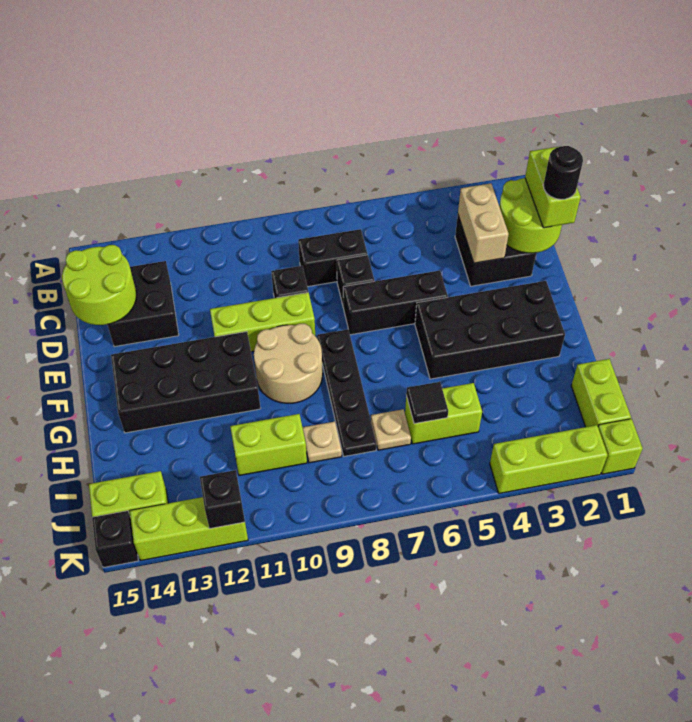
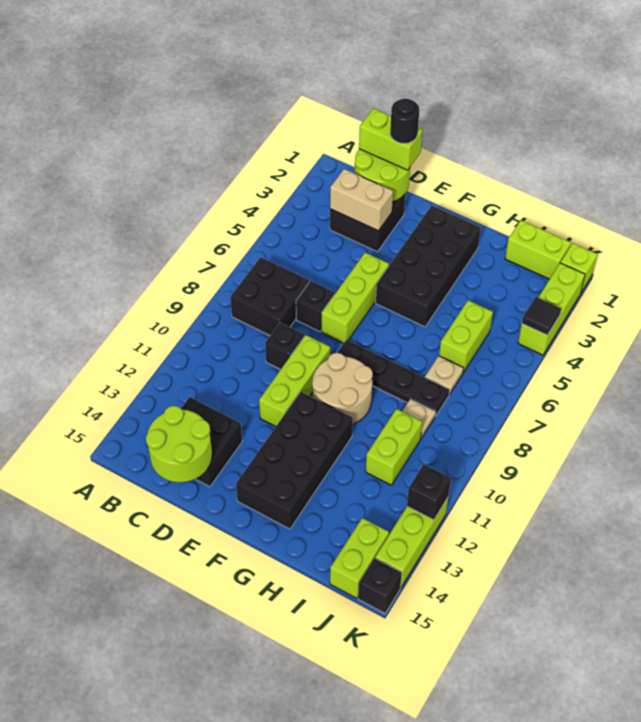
black 1x2 brick [298,229,367,287] -> black 2x2 brick [230,257,309,335]
black 1x3 brick [343,271,448,335] -> lime 1x3 brick [322,253,389,343]
black 1x1 tile [406,382,448,424] -> black 1x1 tile moved to [522,297,561,335]

